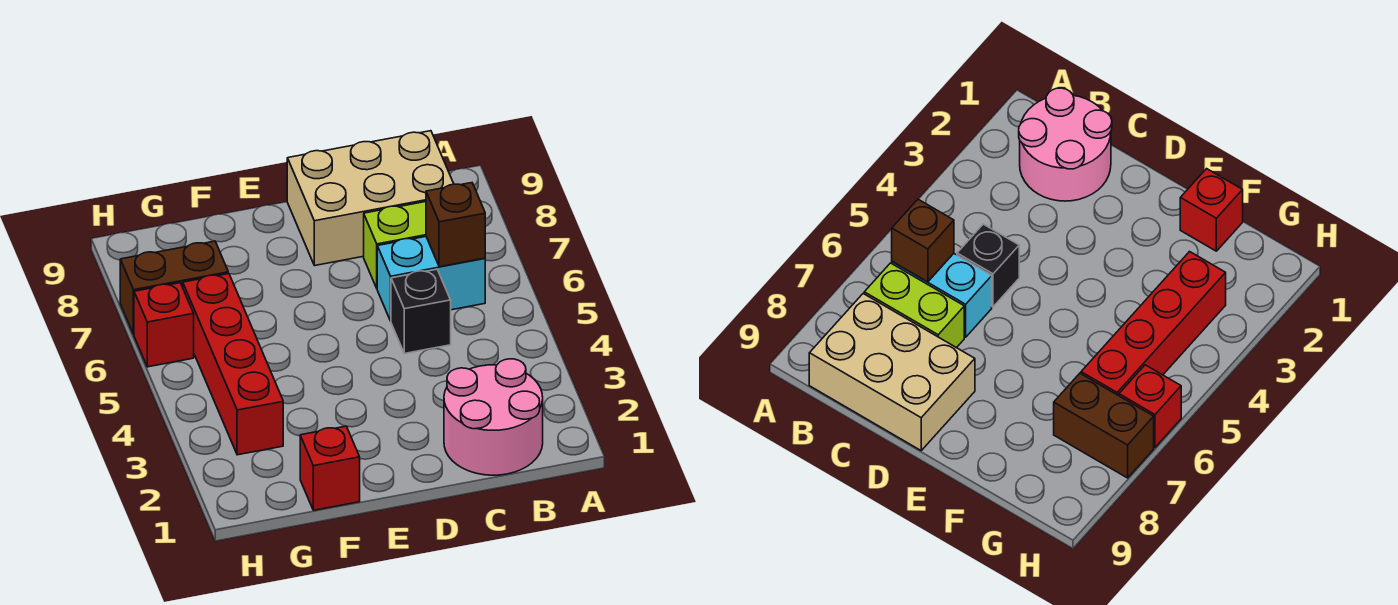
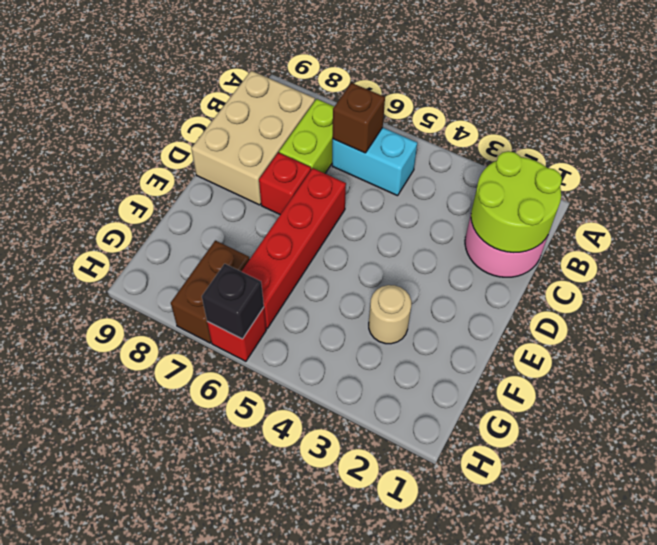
none -> lime 2x2 round brick [471,151,562,253]
cyan 1x2 brick [377,237,485,321] -> cyan 1x2 brick turned to [332,127,417,196]
black 1x1 brick [391,269,451,354] -> black 1x1 brick moved to [202,264,264,339]
red 1x1 brick [300,426,360,510] -> red 1x1 brick moved to [259,153,311,215]
none -> tan 1x1 round brick [369,285,411,344]
red 1x4 brick [183,274,283,455] -> red 1x4 brick turned to [241,168,346,328]

